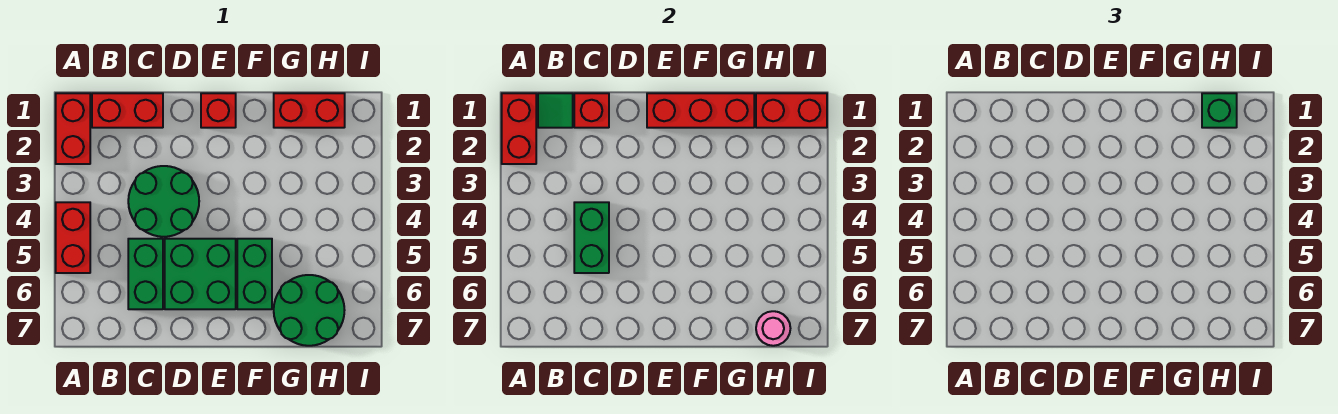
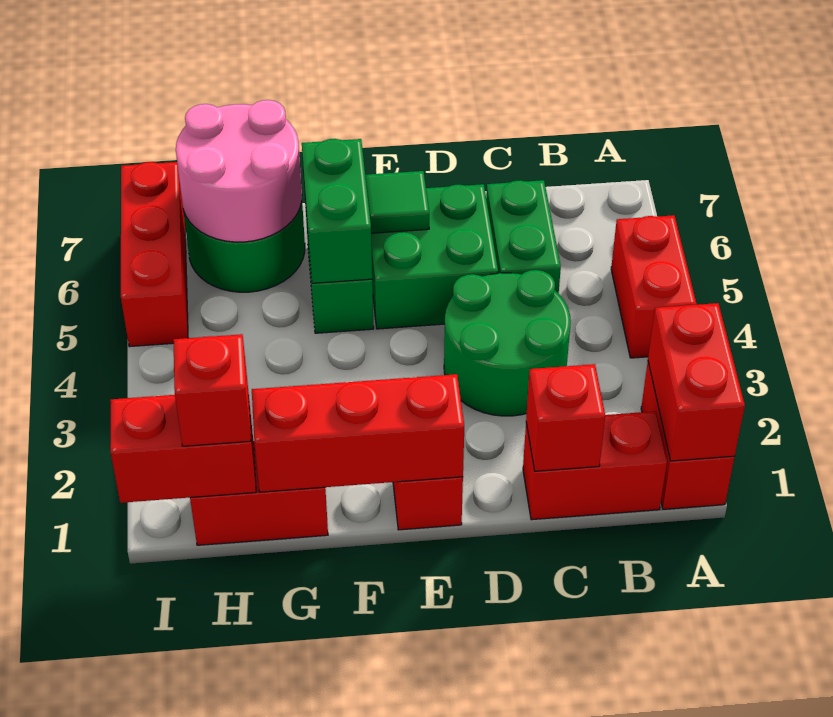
green 1x1 tile [538,93,573,128] -> green 1x1 tile moved to [365,171,429,233]
green 1x2 brick [574,202,609,273] -> green 1x2 brick moved to [302,139,372,283]
green 1x1 brick [1202,93,1237,128] -> red 1x1 brick [174,334,251,446]
pink 1x1 round brick [756,311,790,346] -> pink 2x2 round brick [176,100,302,242]
none -> red 1x3 brick [121,162,188,347]

